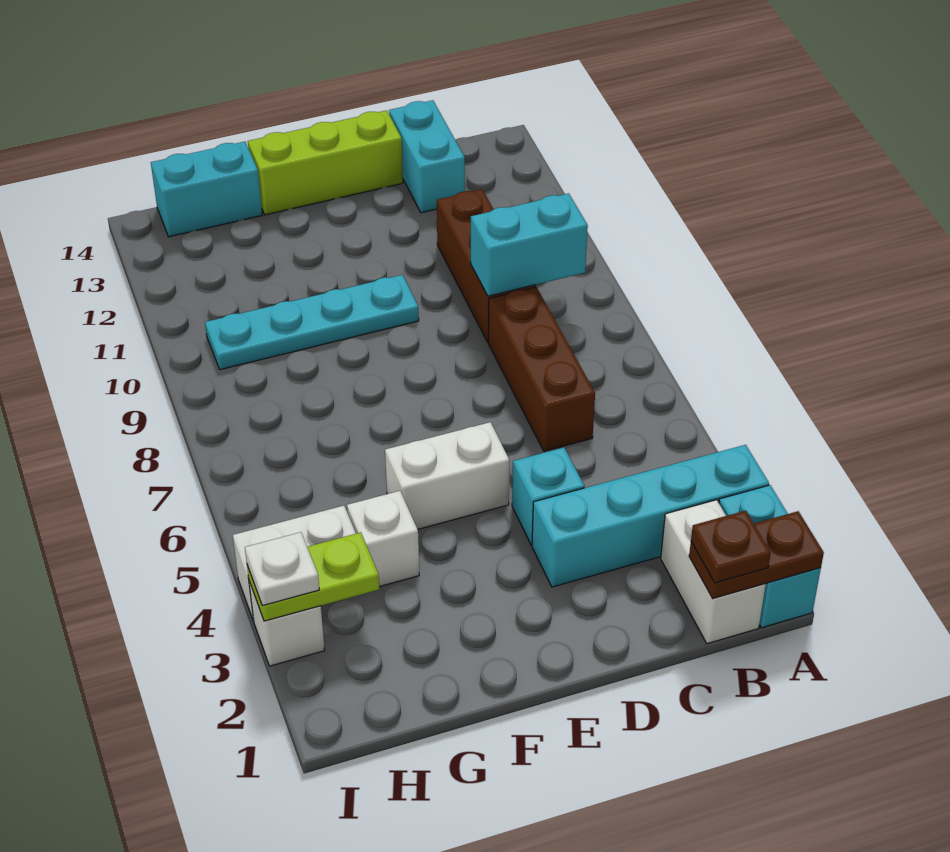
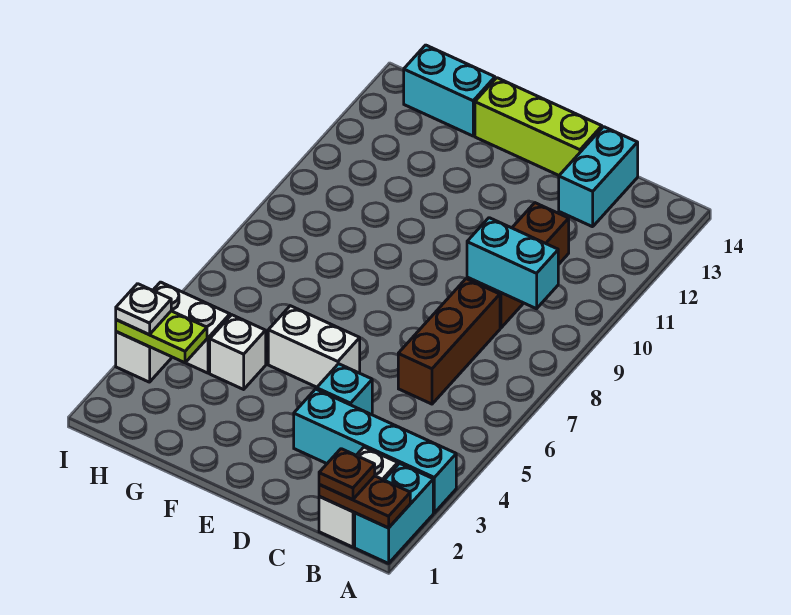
cyan 1x4 plate [205,275,419,370] -> none

